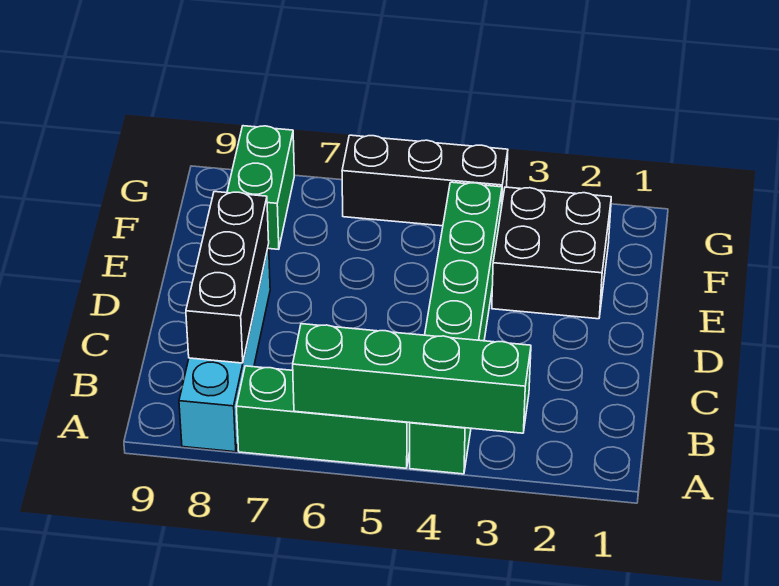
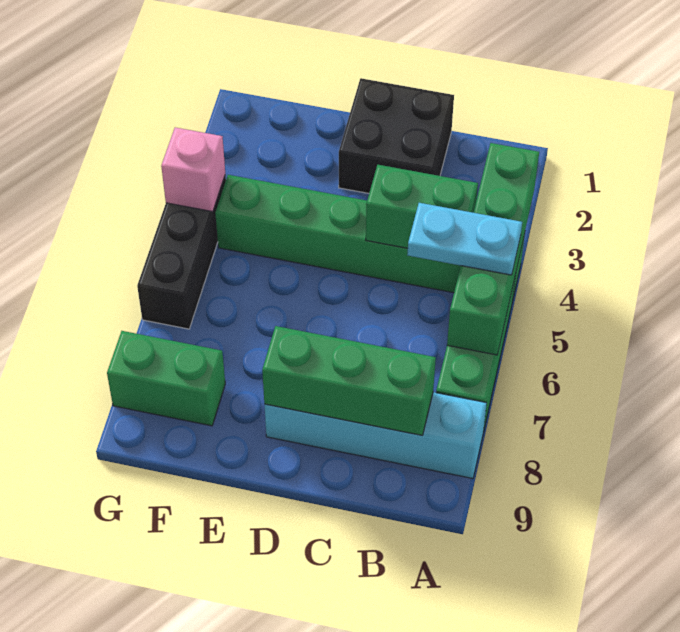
none -> cyan 1x2 plate [407,203,522,275]
none -> green 1x2 brick [366,165,478,248]
black 1x3 brick [186,192,269,363] -> green 1x3 brick [262,326,436,435]
black 2x2 brick [492,187,611,319] -> black 2x2 brick moved to [339,78,454,193]
none -> pink 1x1 brick [161,127,225,212]

